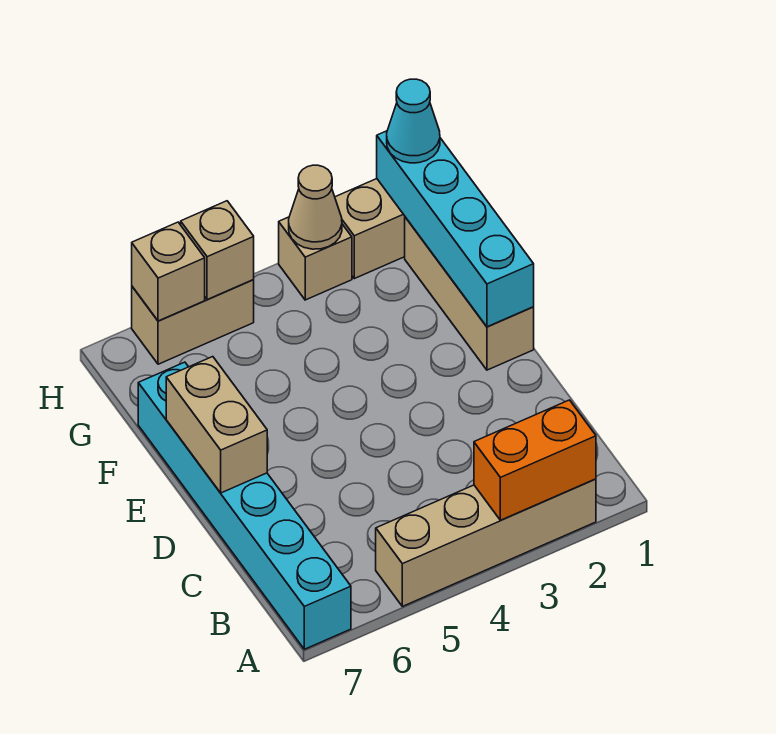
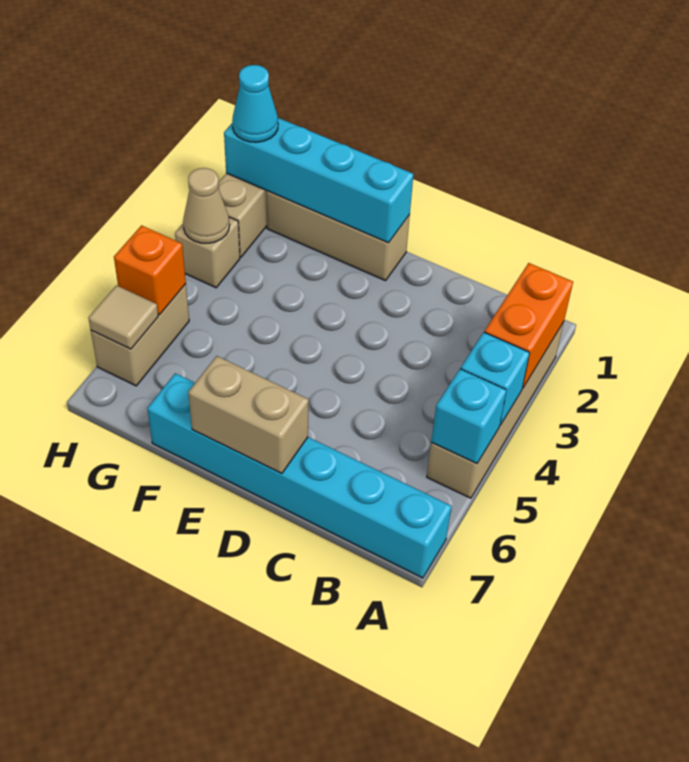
none -> cyan 1x1 brick [461,332,530,425]
none -> cyan 1x1 brick [431,369,506,463]
tan 1x1 brick [181,201,254,300] -> orange 1x1 brick [114,225,186,315]
tan 1x1 brick [132,222,205,321] -> tan 1x1 tile [89,285,158,349]

